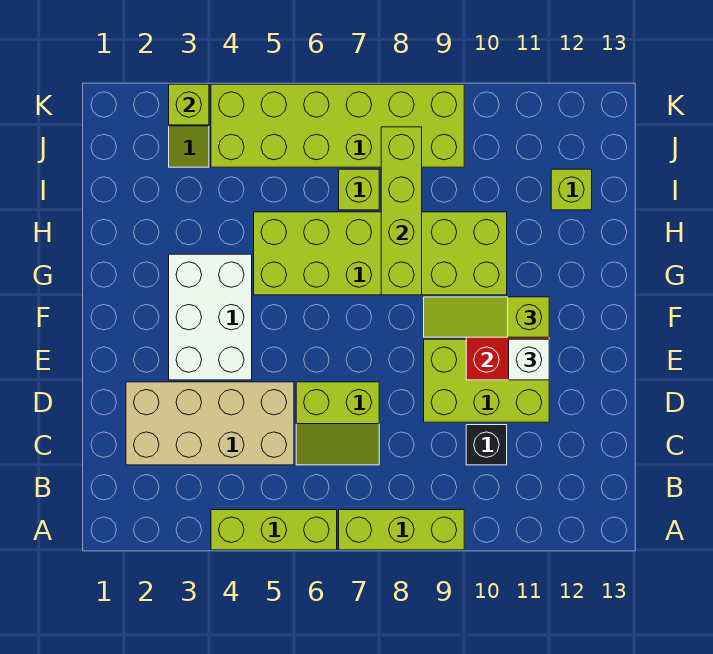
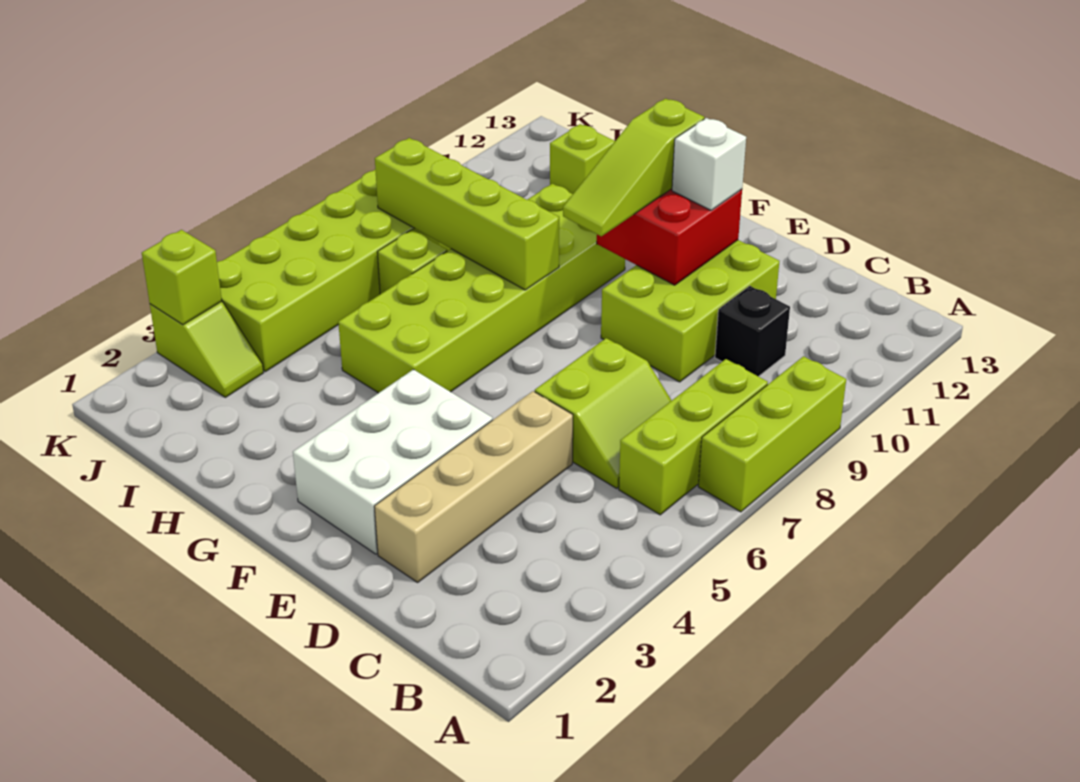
lime 1x3 brick [211,510,337,550] -> lime 1x3 brick moved to [619,359,768,515]
tan 2x4 brick [126,382,294,465] -> tan 1x4 brick [374,391,573,582]
white 2x3 brick [169,254,252,380] -> white 2x3 brick turned to [293,369,493,554]

